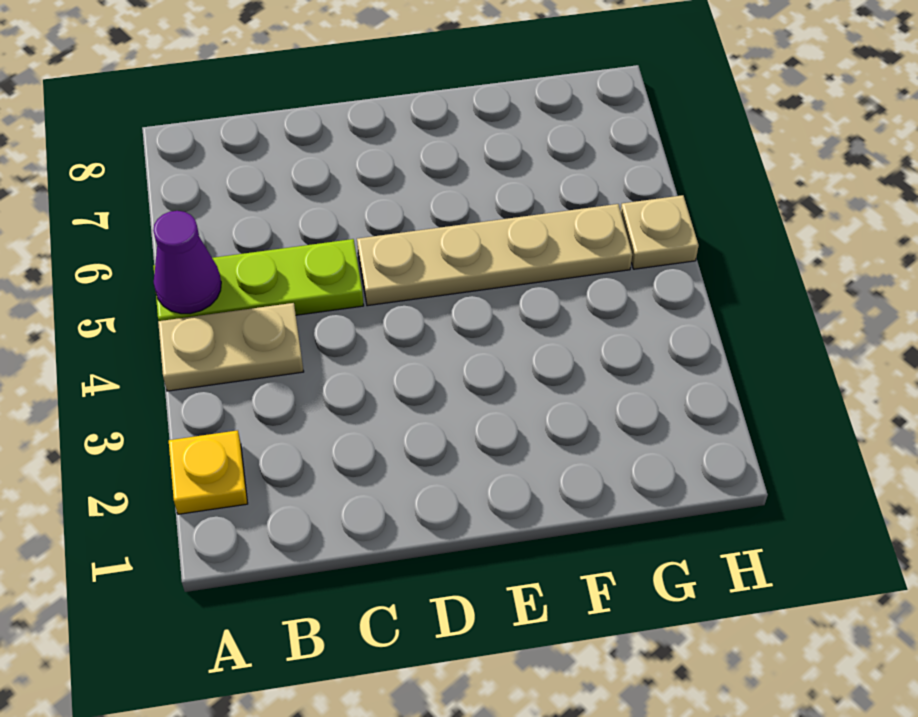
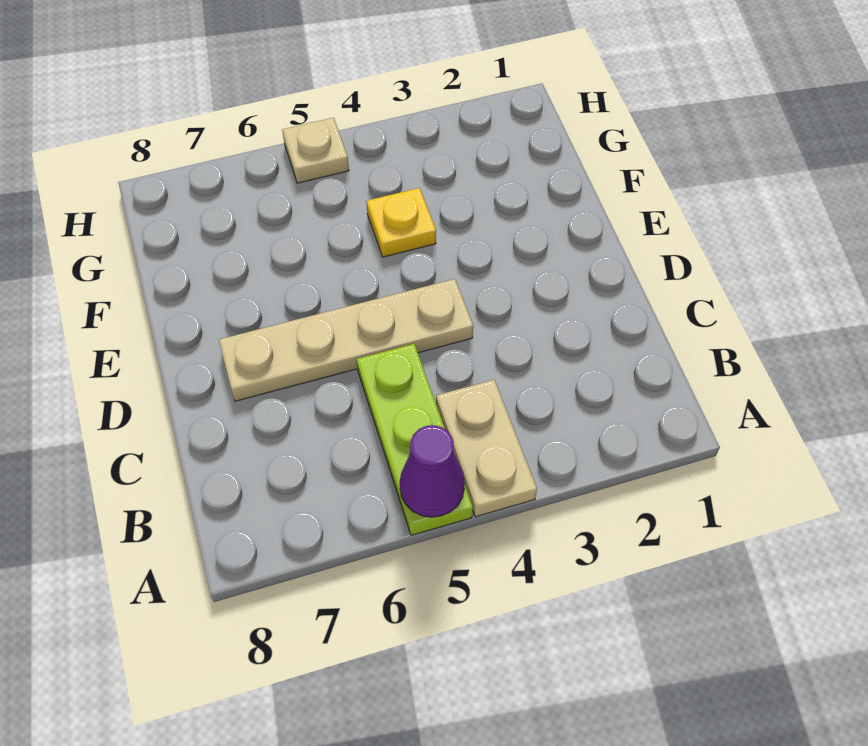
yellow 1x1 plate [169,430,248,514] -> yellow 1x1 plate moved to [367,188,436,257]
tan 1x4 plate [357,204,632,306] -> tan 1x4 plate turned to [219,279,473,401]

